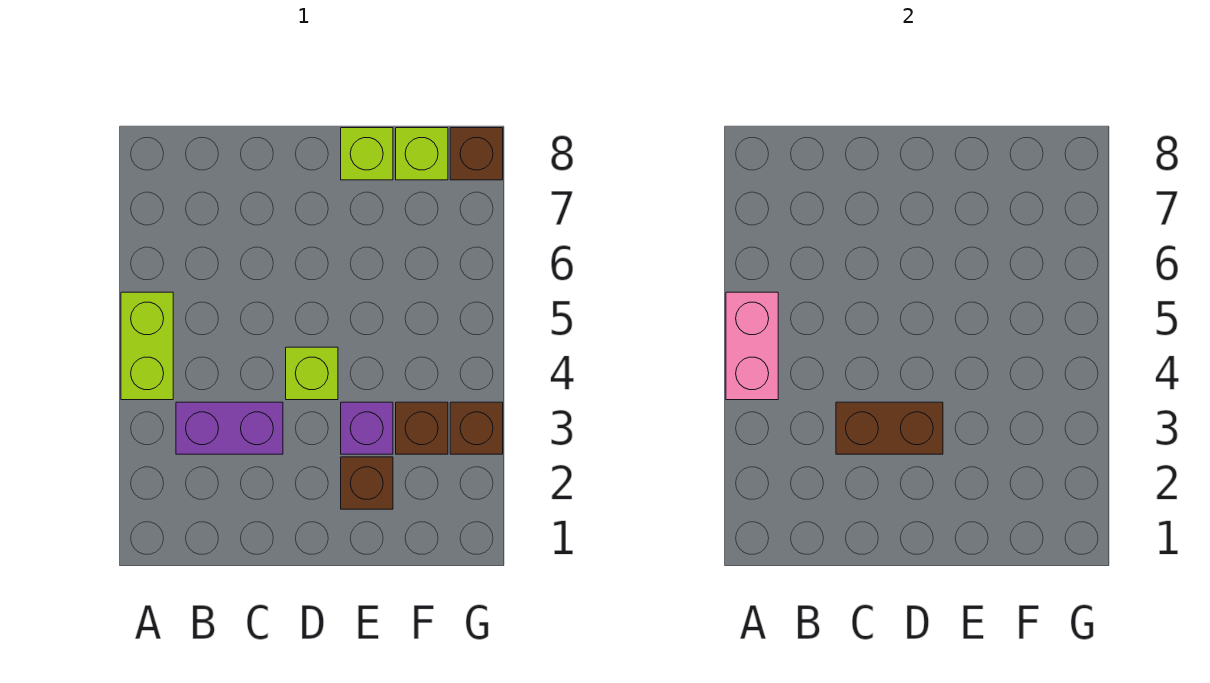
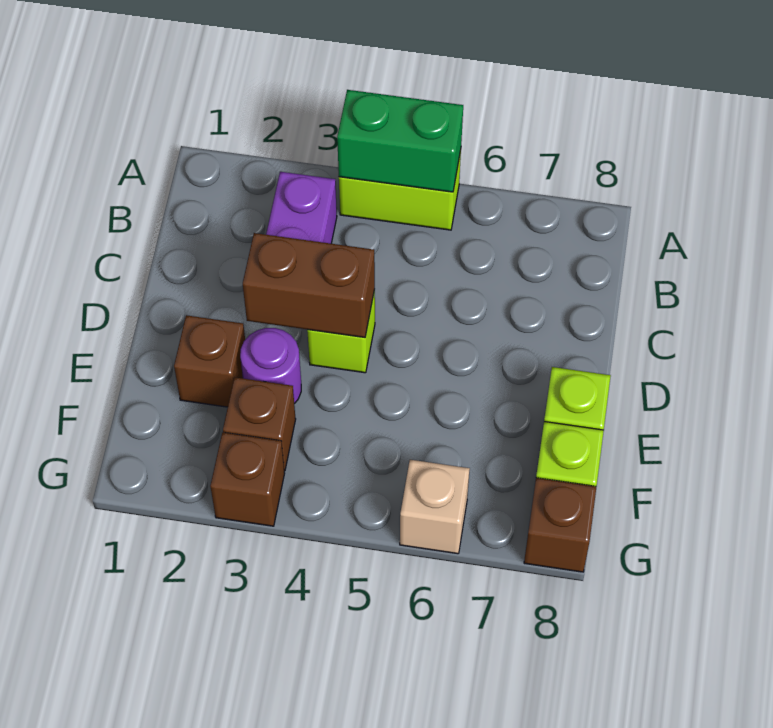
pink 1x2 brick [726,292,778,400] -> green 1x2 brick [337,90,463,192]
brown 1x2 brick [836,402,943,454] -> brown 1x2 brick turned to [243,233,375,337]
purple 1x1 brick [341,402,393,454] -> purple 1x1 round brick [240,328,301,404]
none -> tan 1x1 brick [400,460,470,554]

